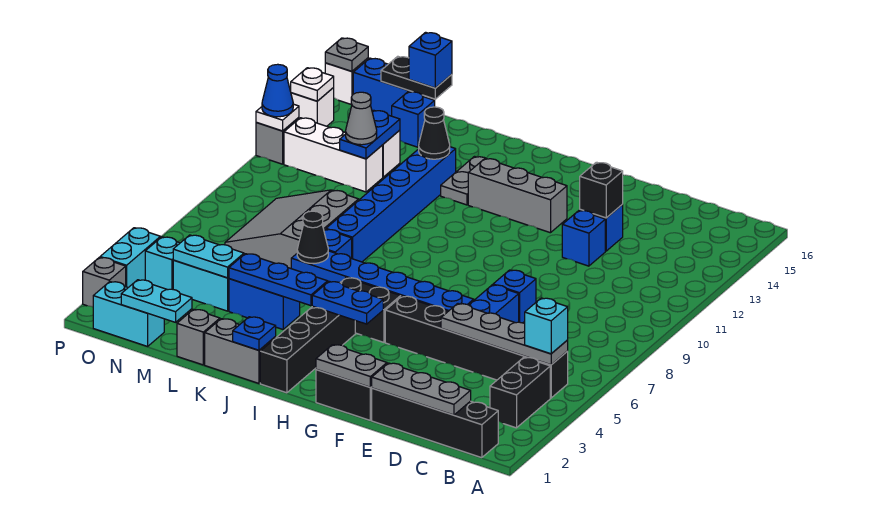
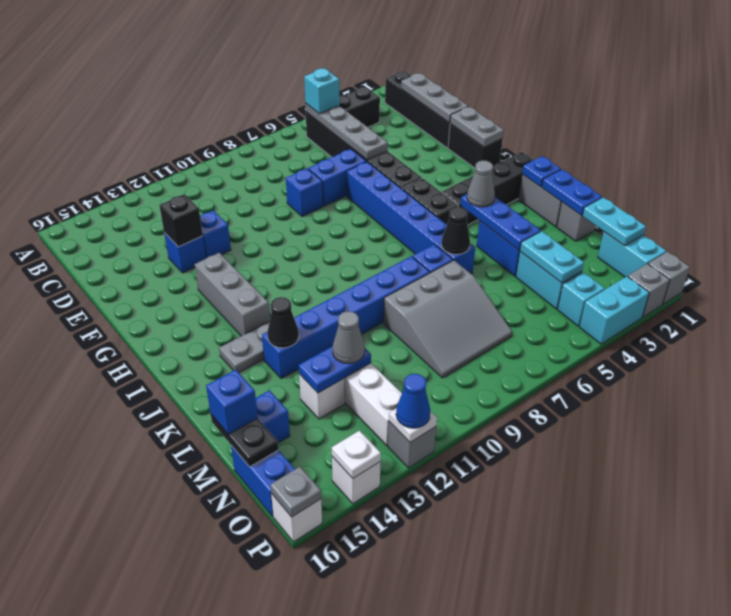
blue 1x2 plate [312,281,383,324] -> blue 1x2 plate moved to [542,169,602,215]
none -> grey 1x1 cone [467,160,495,207]
none -> grey 1x1 brick [648,252,690,304]

